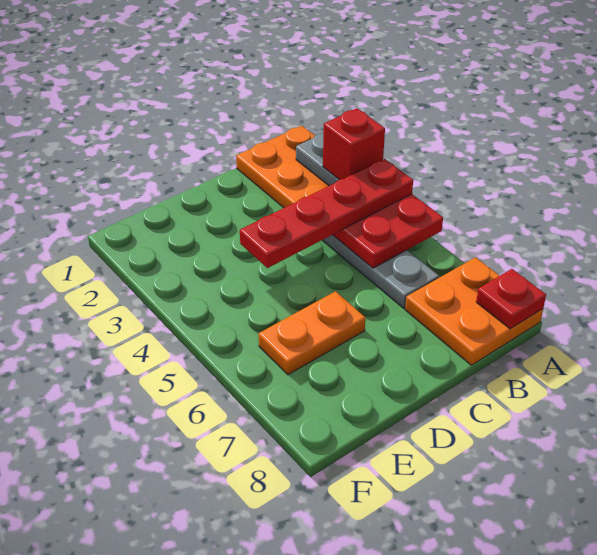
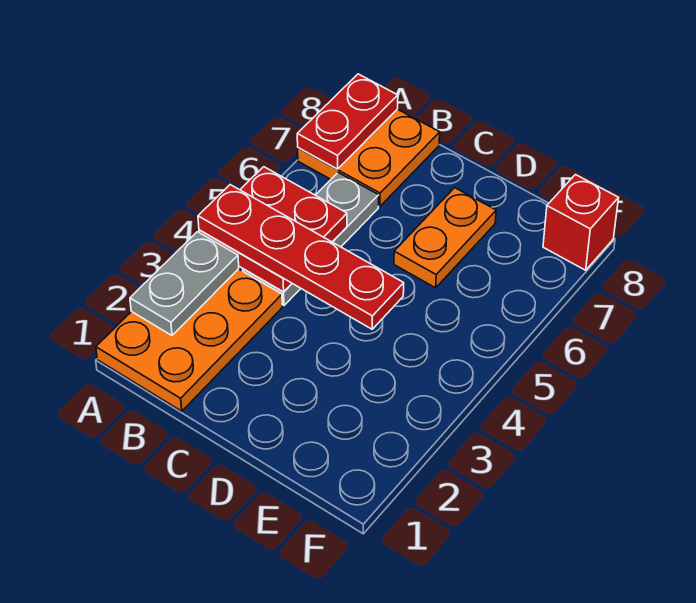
red 1x1 brick [323,109,385,180] -> red 1x1 brick moved to [543,175,618,270]
red 1x1 plate [476,269,546,329] -> red 1x2 plate [297,74,398,169]
orange 1x2 plate [259,291,365,375] -> orange 1x2 plate turned to [394,188,496,288]

